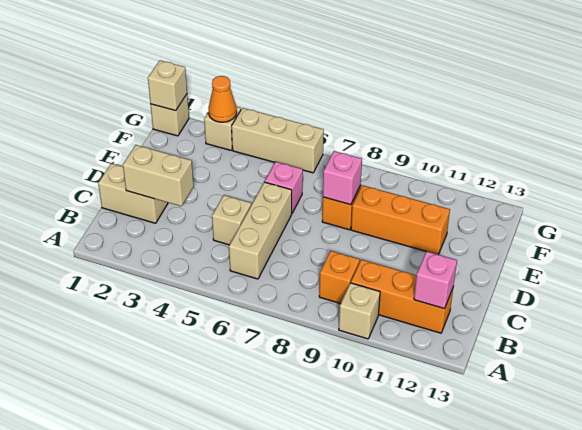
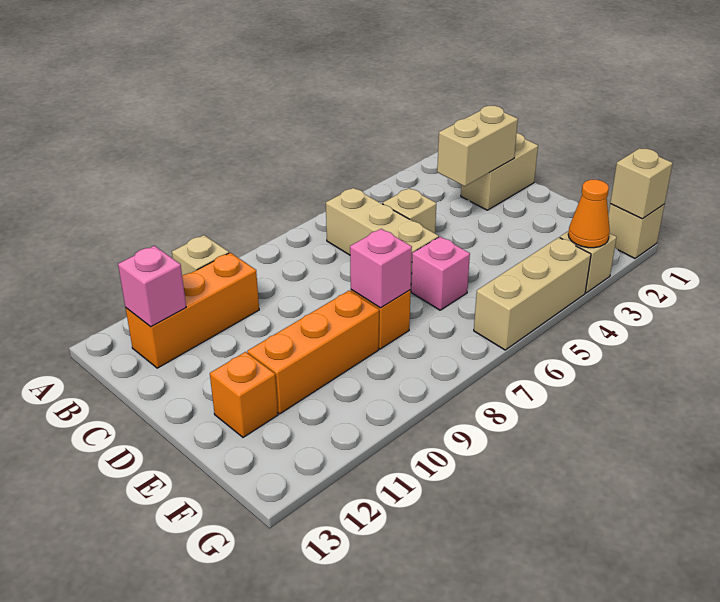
orange 1x1 brick [319,251,360,304] -> orange 1x1 brick moved to [210,352,278,437]

